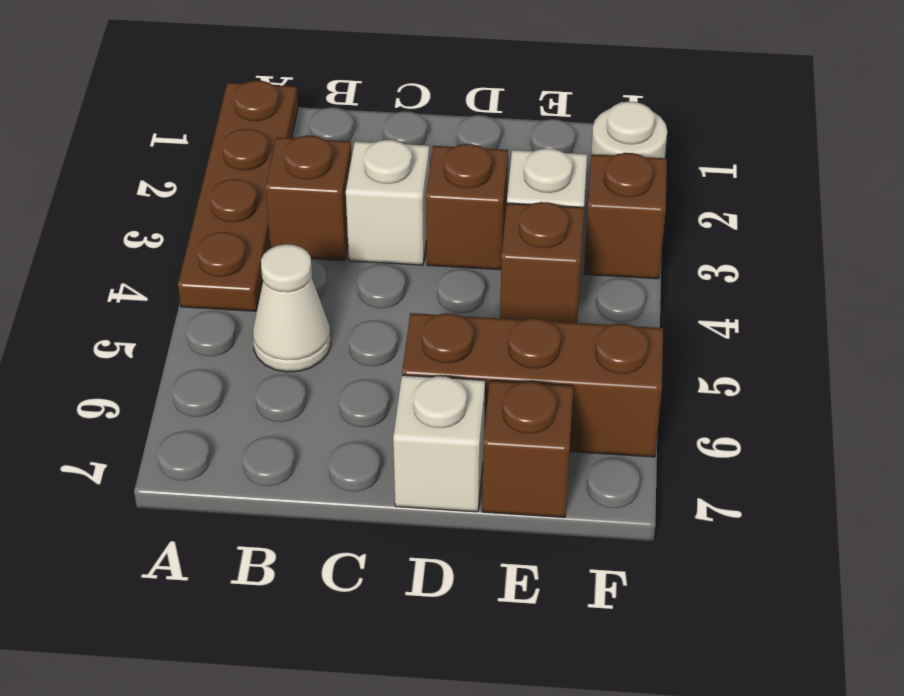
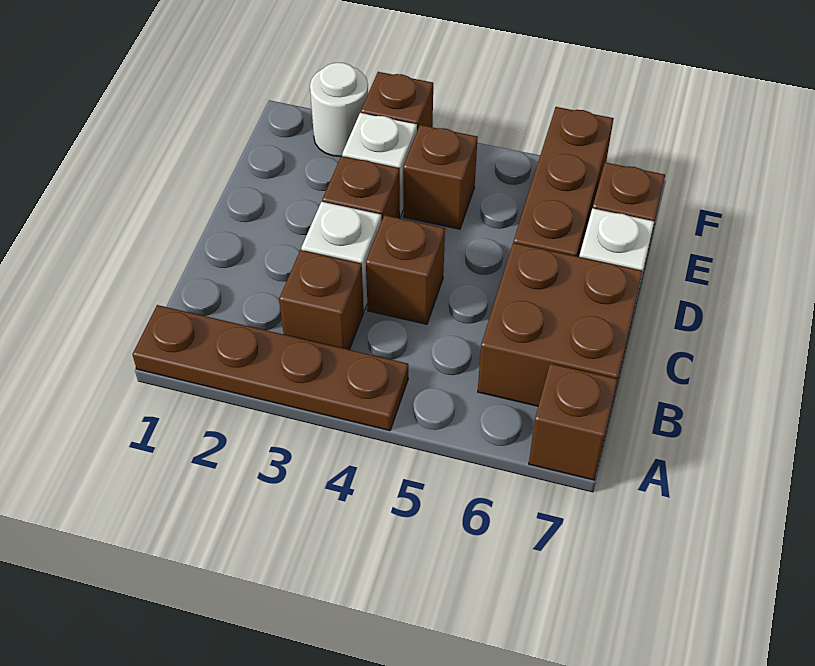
none -> brown 1x1 brick [529,364,618,480]
white 1x1 cone [253,244,331,372] -> none
none -> brown 2x2 brick [478,243,643,406]
none -> brown 1x1 brick [366,215,445,324]

